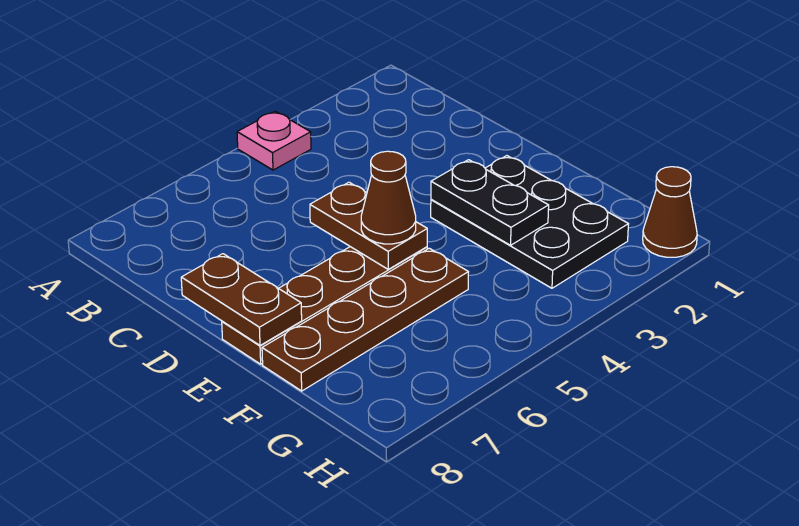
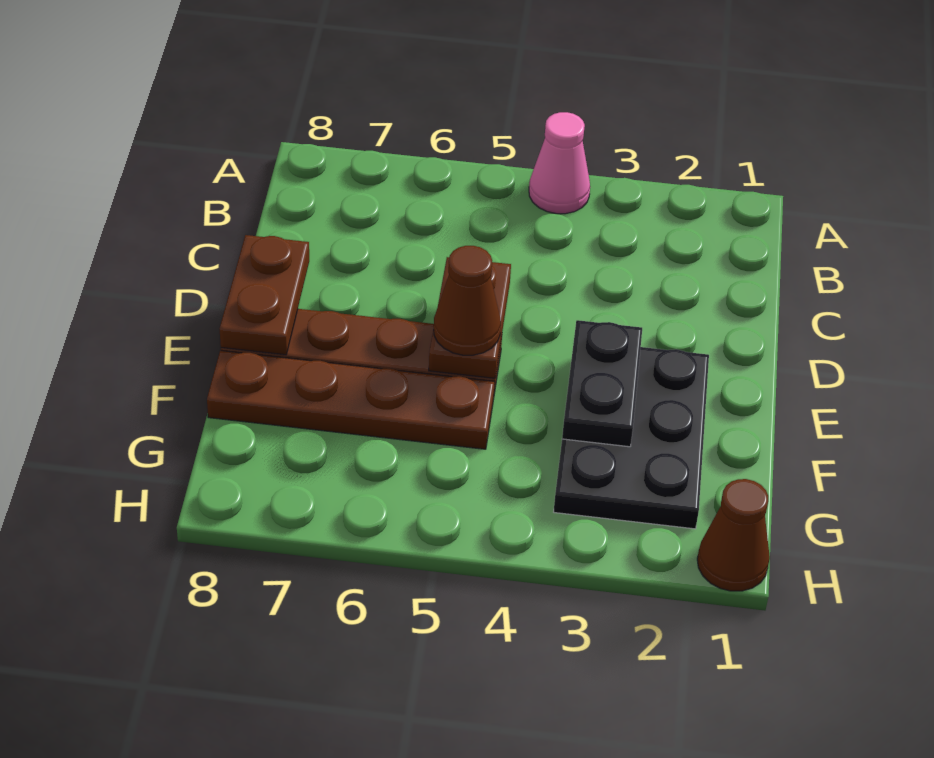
pink 1x1 plate [237,111,311,170] -> pink 1x1 cone [529,112,590,214]

